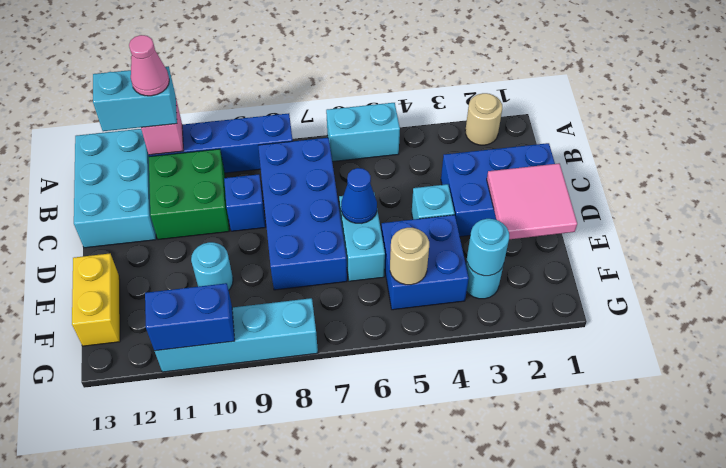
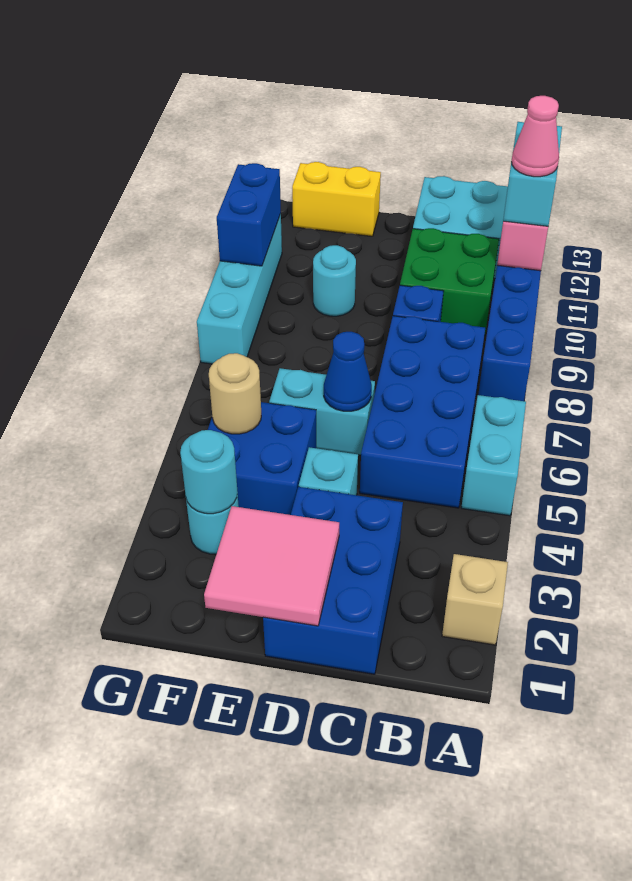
tan 1x1 round brick [465,93,502,145] -> tan 1x1 brick [442,554,508,645]
blue 2x4 brick [258,138,347,290] -> blue 2x4 brick turned to [360,316,485,508]

